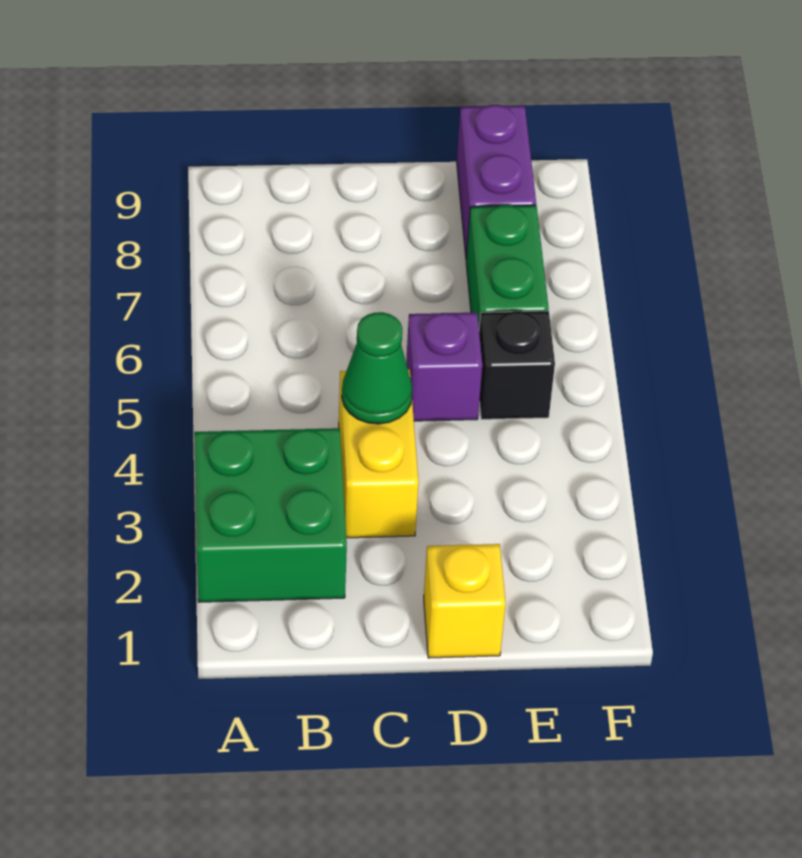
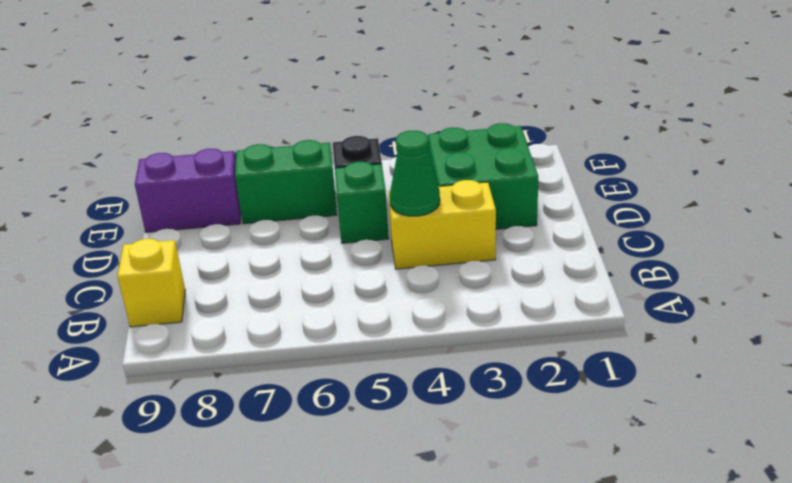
green 2x2 brick [194,428,347,602] -> green 2x2 brick moved to [428,123,538,229]
yellow 1x1 brick [424,544,506,658] -> yellow 1x1 brick moved to [117,239,185,327]
purple 1x1 brick [406,313,482,421] -> green 1x1 brick [335,162,389,243]

